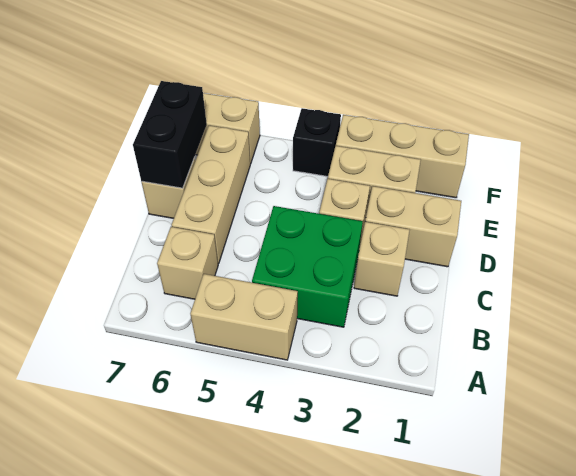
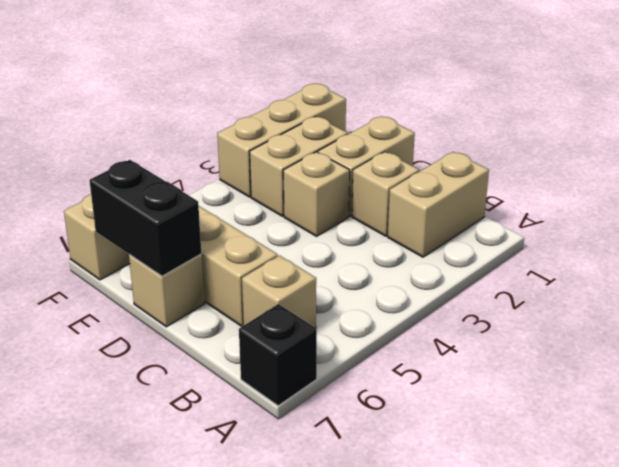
tan 1x2 brick [190,274,298,360] -> tan 1x2 brick moved to [388,152,489,257]
green 2x2 brick [252,206,363,327] -> none
black 1x1 brick [293,108,341,177] -> black 1x1 brick moved to [239,304,317,406]

